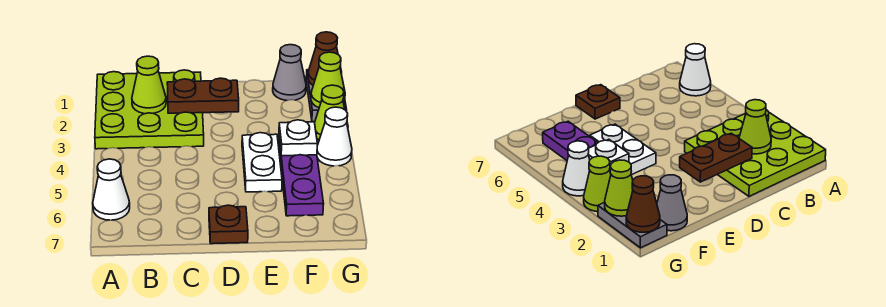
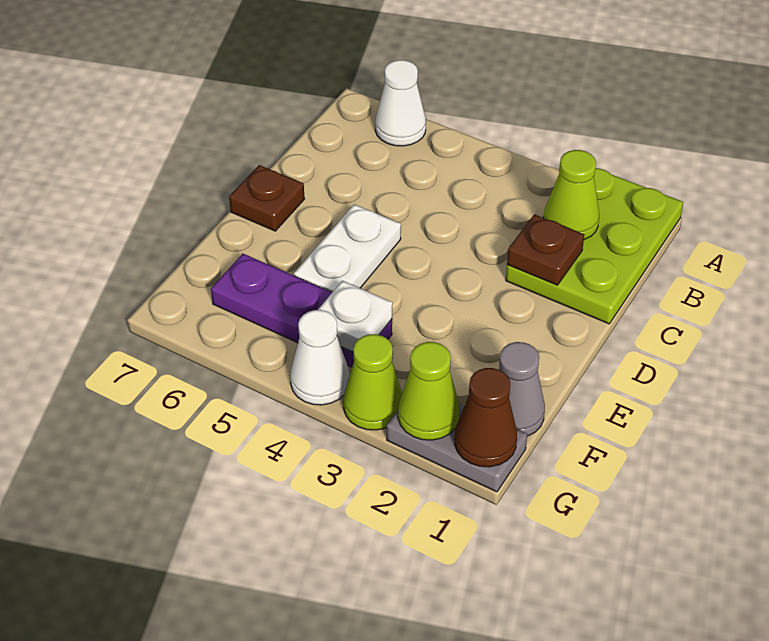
lime 3x3 plate [95,70,204,149] -> lime 2x3 plate [506,168,683,324]
brown 1x2 plate [167,78,239,113] -> brown 1x1 plate [507,214,584,285]
white 1x2 plate [242,133,282,192] -> white 1x2 plate turned to [294,204,401,292]

